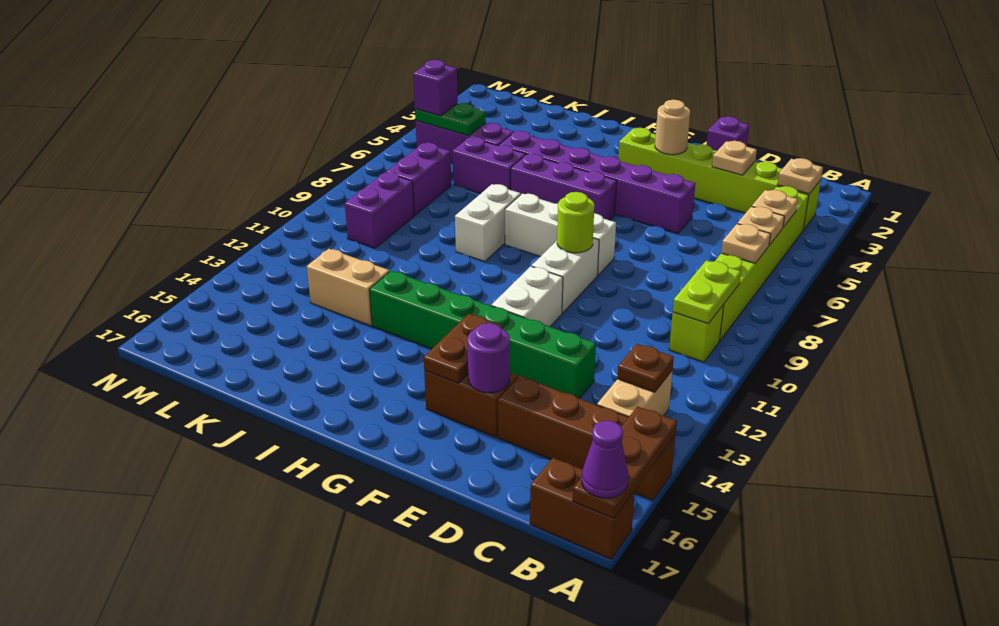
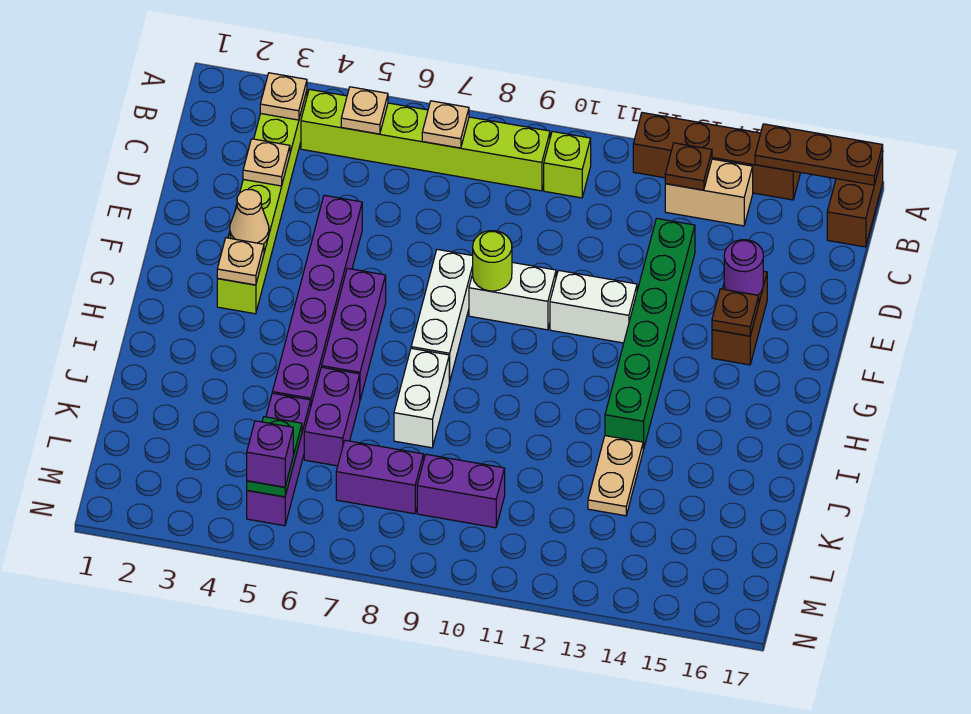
brown 1x4 brick [498,376,676,500] -> brown 1x4 brick turned to [633,113,801,200]
purple 1x1 cone [582,421,628,498] -> none
tan 1x1 plate [737,206,785,245] -> tan 1x1 plate moved to [217,238,264,285]
lime 1x2 plate [673,260,741,324] -> none
purple 1x1 brick [707,116,749,151] -> none
tan 1x1 round brick [655,100,690,155] -> tan 1x1 cone [230,190,269,244]
brown 1x2 plate [424,314,503,383] -> brown 1x1 plate [712,289,759,336]
white 1x2 brick [455,184,521,262] -> white 1x2 brick turned to [394,348,449,448]
tan 1x2 brick [307,249,390,326] -> tan 1x2 plate [588,436,643,516]

